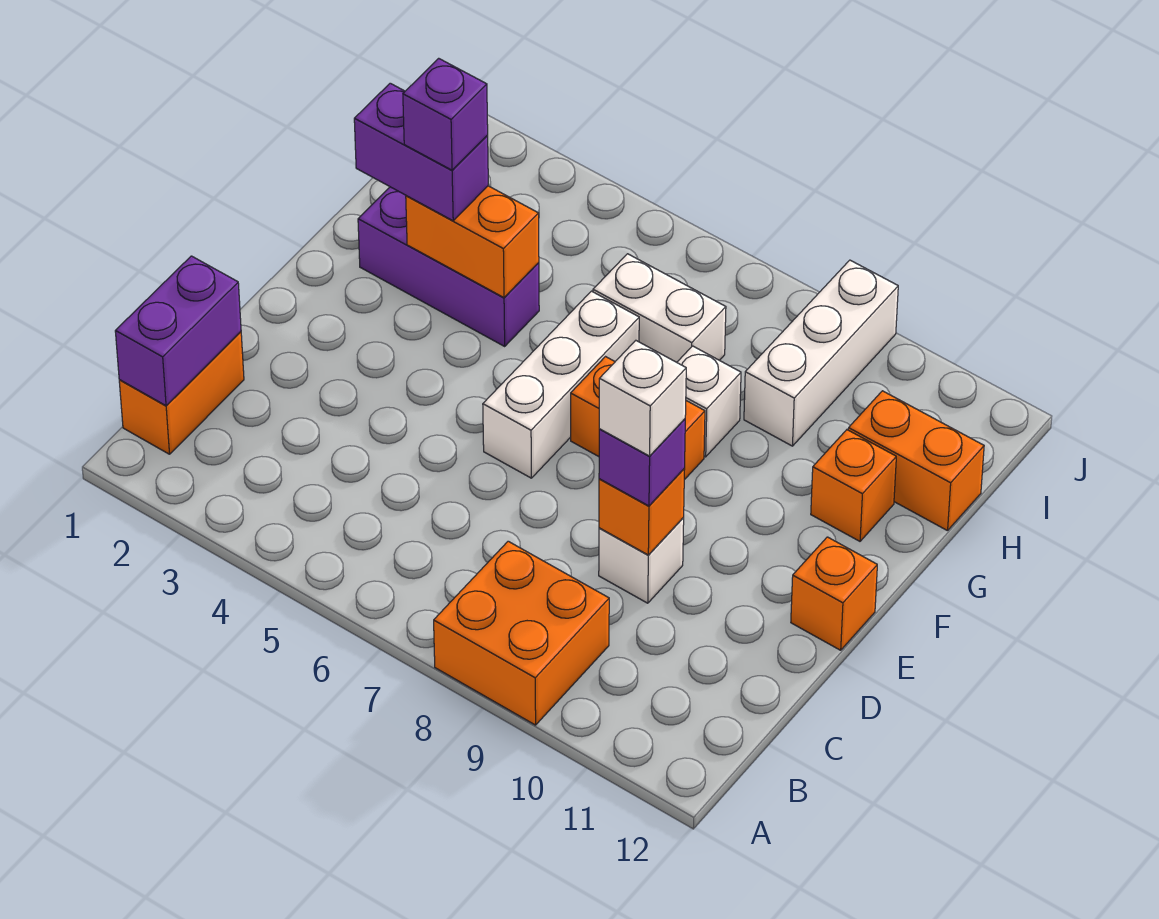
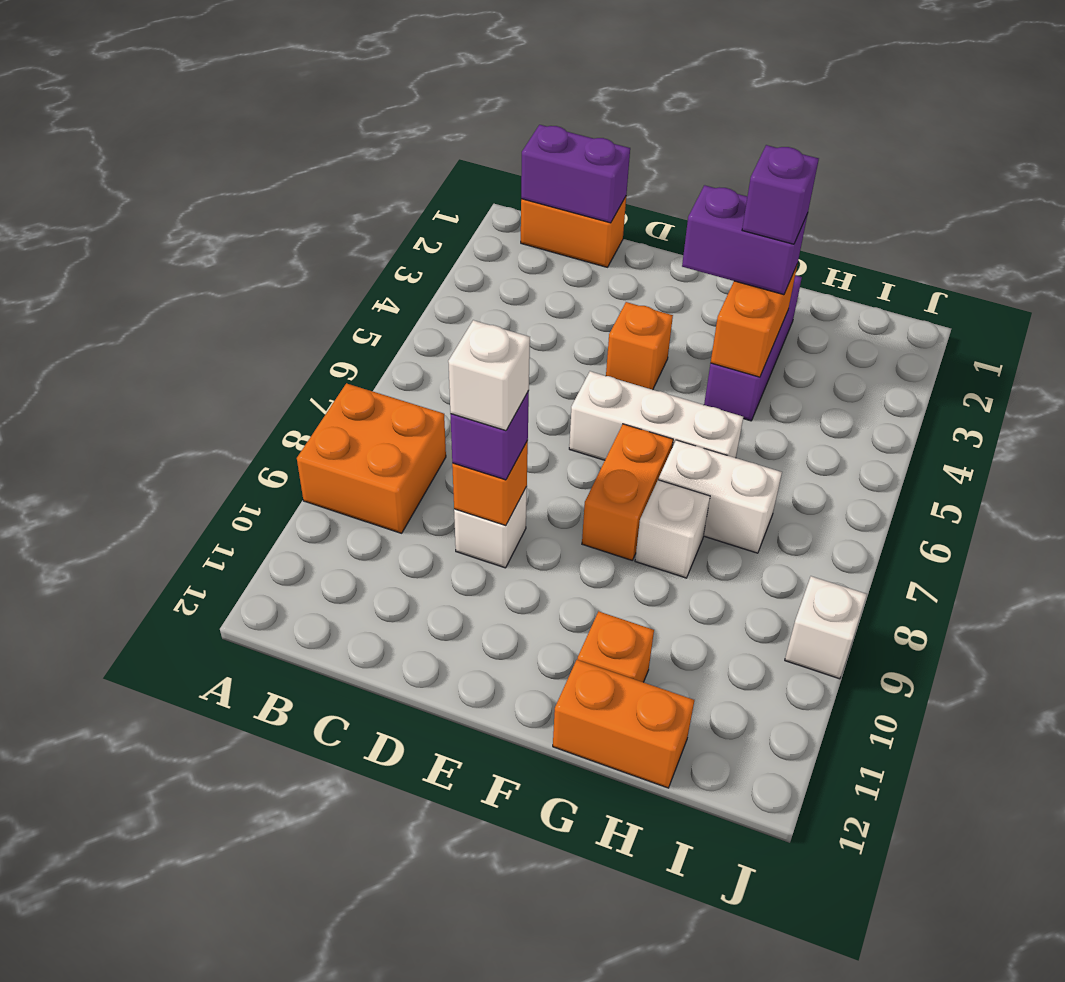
orange 1x1 brick [791,537,877,650] -> orange 1x1 brick moved to [606,302,673,390]
purple 1x2 brick [354,83,488,221] -> purple 1x2 brick turned to [682,185,808,295]
white 1x2 brick [593,254,726,362] -> white 1x2 brick turned to [659,440,782,553]
white 1x3 brick [744,260,898,446] -> white 1x1 brick [785,576,867,679]
orange 1x2 brick [848,391,984,531] -> orange 1x2 brick turned to [553,660,694,788]

